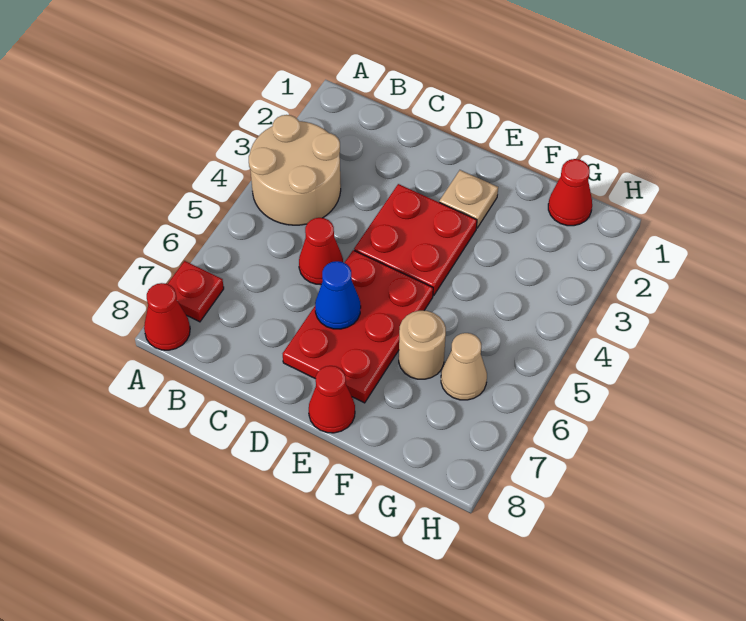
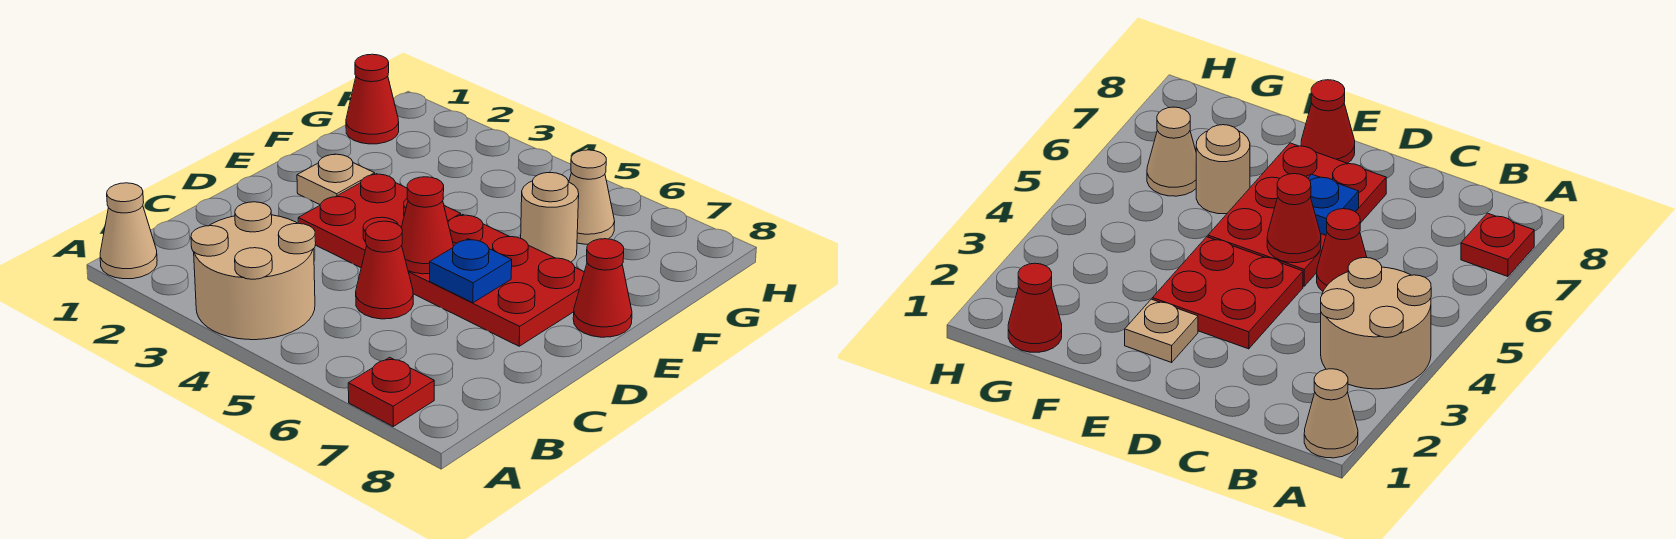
none -> tan 1x1 cone [100,183,157,279]
red 1x1 cone [144,283,190,350] -> red 1x1 cone moved to [401,177,454,274]
blue 1x1 cone [315,261,361,329] -> blue 1x1 plate [430,239,512,303]

